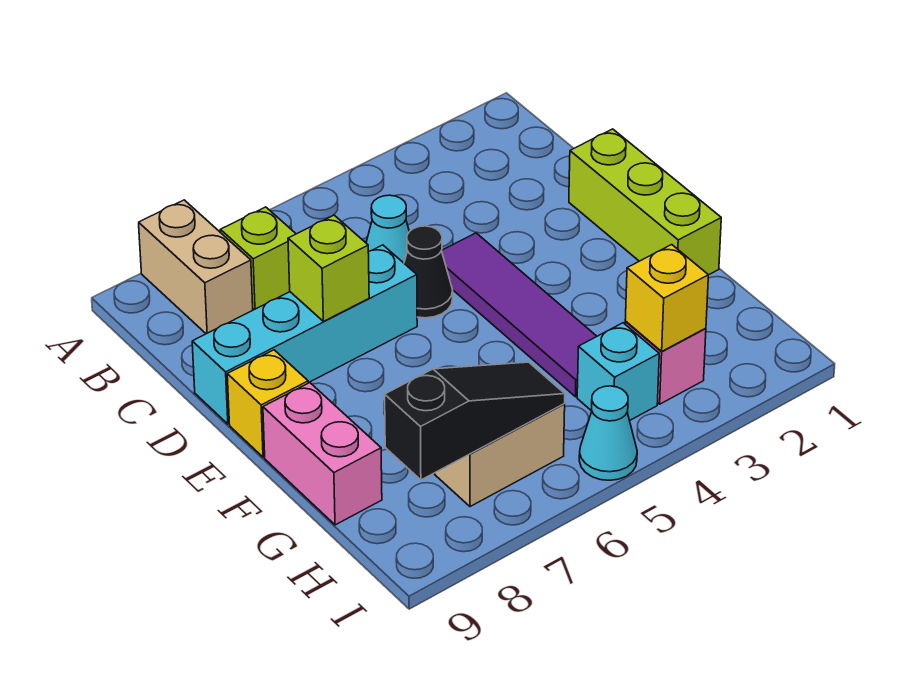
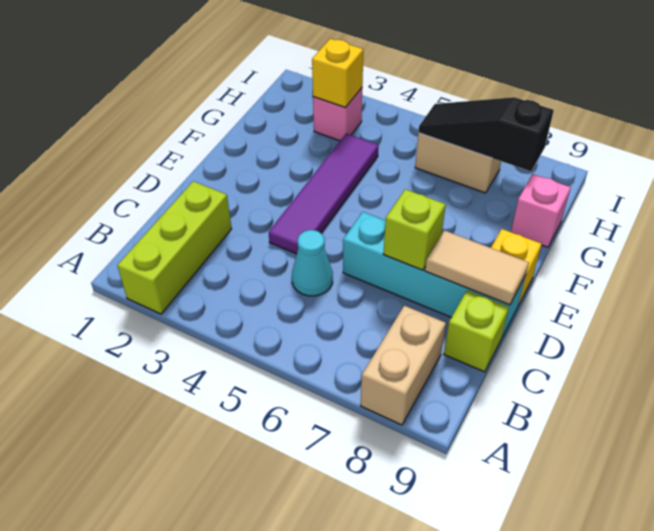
lime 1x1 brick [220,207,296,310] -> lime 1x1 brick moved to [444,290,509,372]
lime 1x3 brick [569,129,721,275] -> lime 1x3 brick moved to [117,181,232,314]
black 1x1 cone [404,226,453,318] -> none
none -> tan 1x2 tile [425,230,529,305]
pink 1x2 brick [263,383,382,525] -> pink 1x1 brick [511,174,571,247]
cyan 1x1 brick [577,323,659,421] -> none
cyan 1x1 cone [579,386,637,480] -> none

